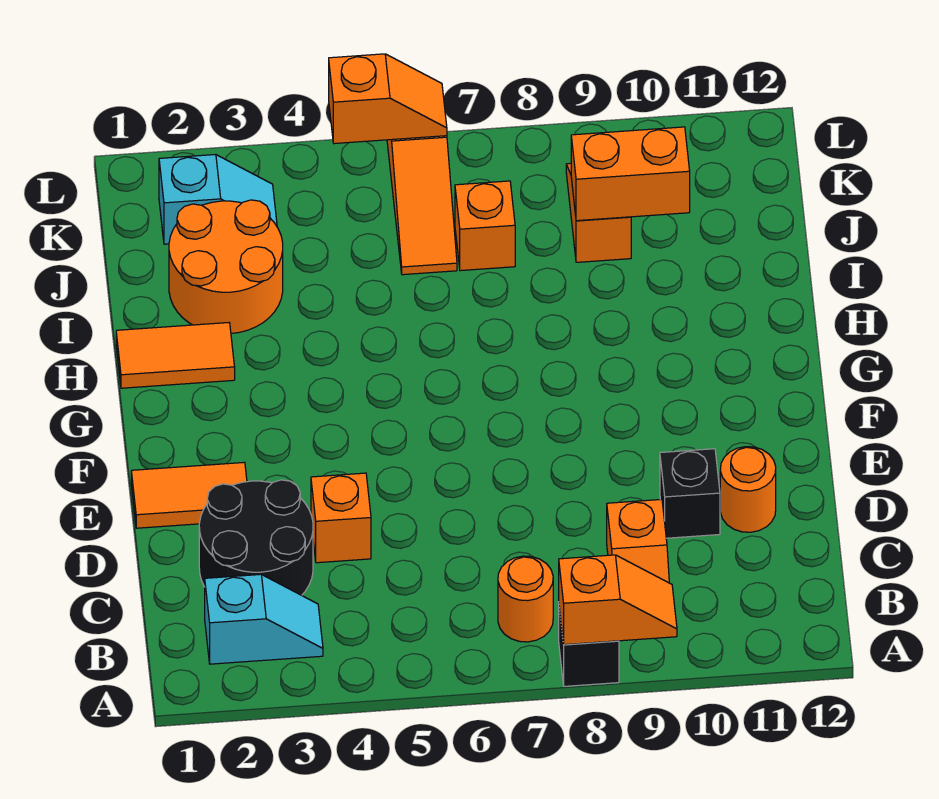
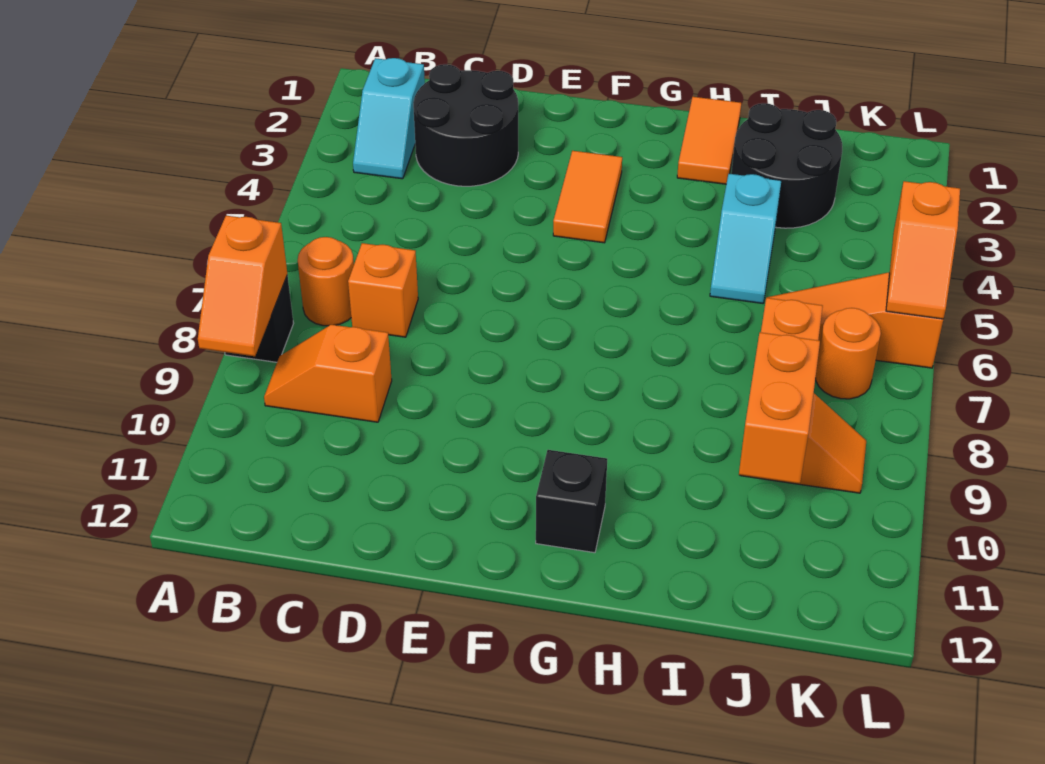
orange 1x1 brick [311,473,371,563] -> orange 1x1 brick moved to [348,243,418,337]
black 1x1 brick [660,449,720,538] -> black 1x1 brick moved to [536,450,607,553]
orange 1x1 round brick [720,447,776,532] -> orange 1x1 round brick moved to [816,308,881,399]
orange 1x2 tile [131,462,247,528] -> orange 1x2 tile moved to [553,151,622,243]
orange 2x2 round brick [169,200,283,334] -> black 2x2 round brick [731,103,842,228]
cyan 1x2 slope [159,155,277,244] -> cyan 1x2 slope moved to [710,174,781,303]

